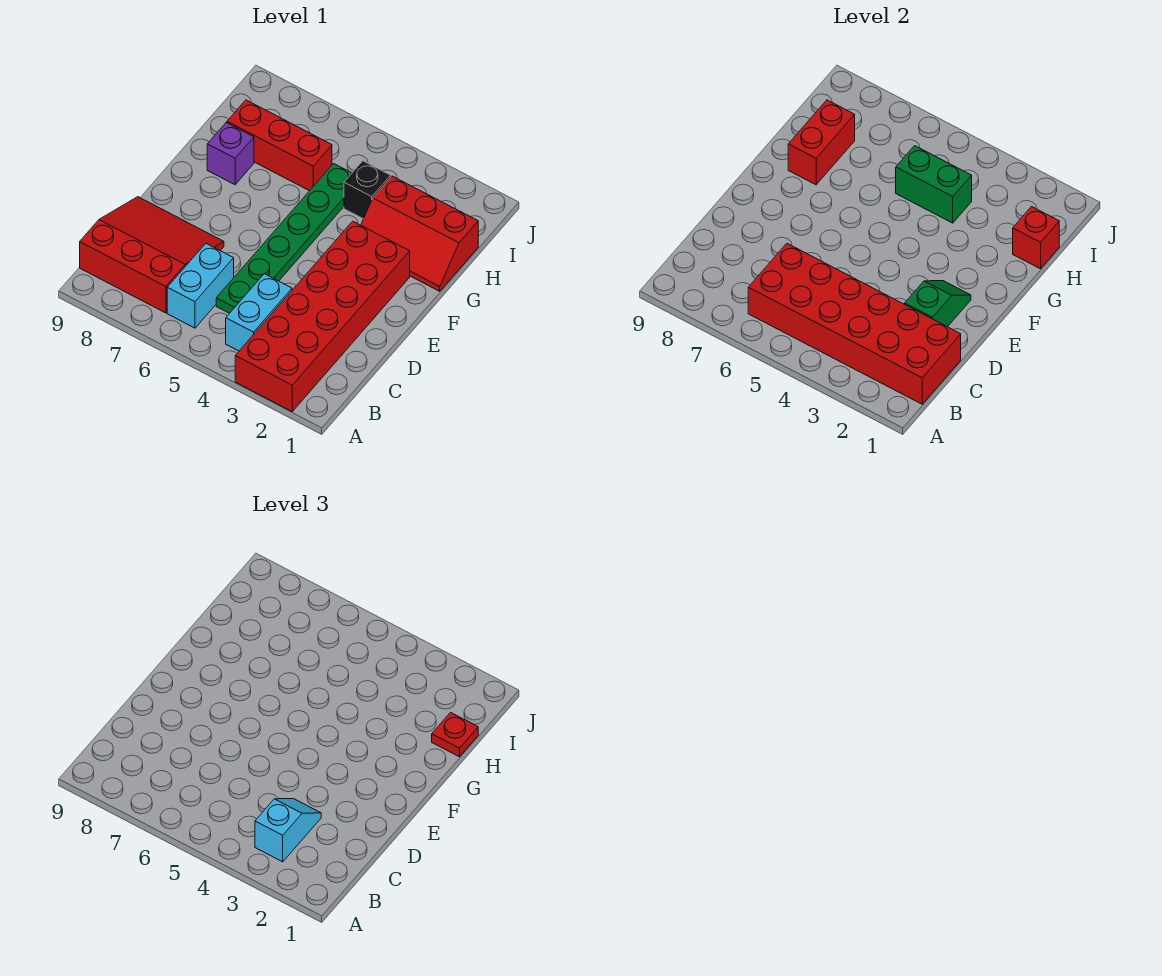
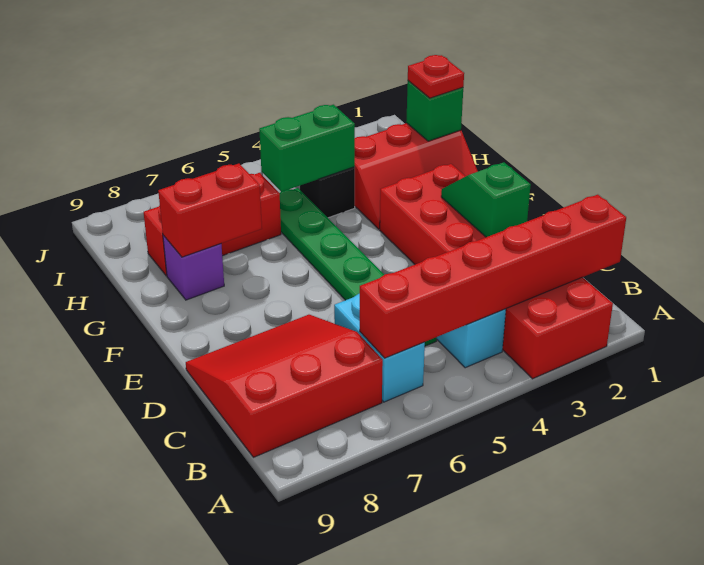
red 2x6 brick [748,244,961,404] -> red 1x6 brick [360,195,626,358]
cyan 1x2 slope [255,799,321,862] -> none
red 1x2 brick [788,100,855,185] -> red 1x2 brick turned to [158,164,262,257]
red 1x1 brick [1013,207,1059,269] -> green 1x1 brick [406,81,463,141]

